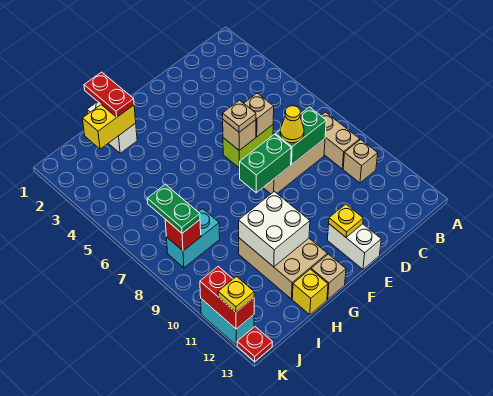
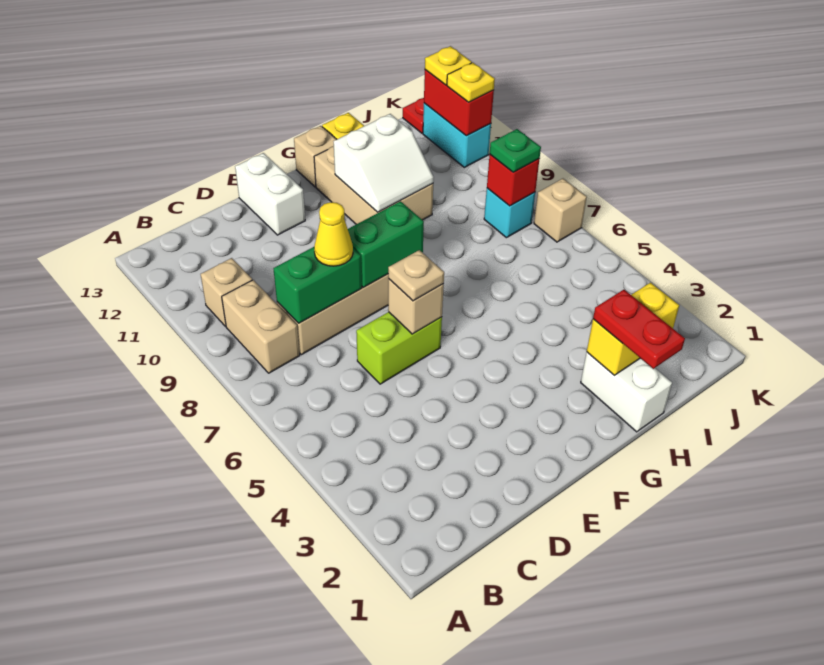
tan 1x1 brick [244,93,274,137] -> tan 1x1 brick moved to [534,179,587,242]
yellow 1x1 plate [329,204,363,237] -> yellow 1x1 plate moved to [447,63,495,102]
white 2x2 brick [239,191,310,267] -> white 2x2 slope [334,114,434,212]
cyan 1x2 brick [166,209,220,268] -> cyan 1x1 brick [484,188,535,238]
green 1x2 plate [147,184,200,233] -> green 1x1 plate [490,129,541,172]

